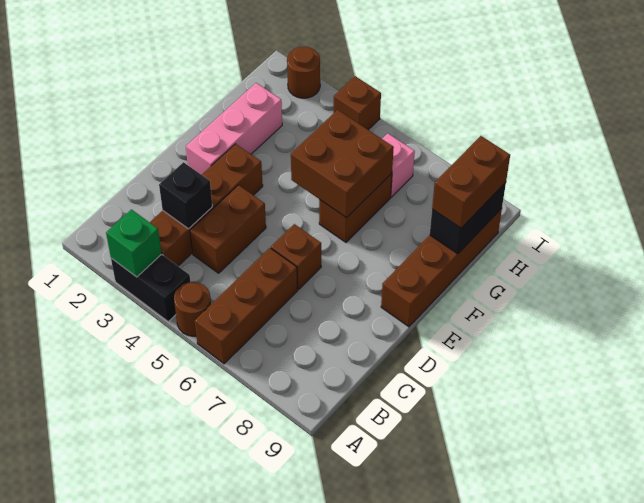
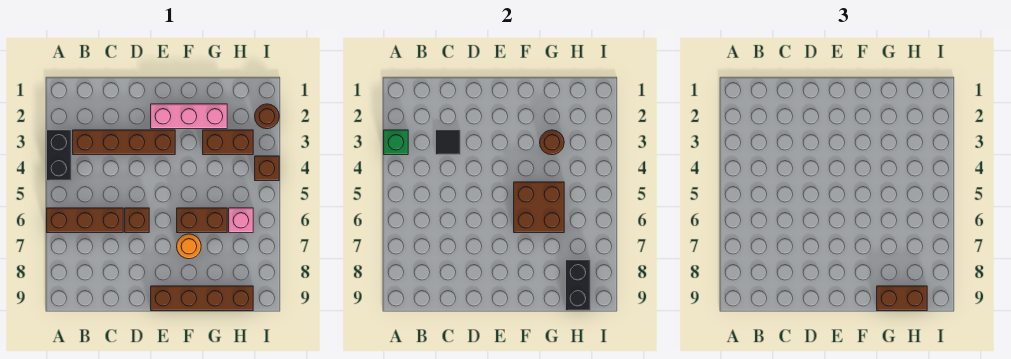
brown 1x1 round brick [174,282,211,336] -> brown 1x1 round brick moved to [540,130,564,155]
black 1x1 brick [159,162,212,229] -> black 1x1 tile [436,130,460,155]
brown 1x2 brick [190,185,266,273] -> brown 1x2 brick moved to [203,130,253,155]
none -> orange 1x1 round brick [177,234,201,259]
black 1x2 brick [430,182,506,254] -> black 1x2 brick turned to [566,260,590,311]

